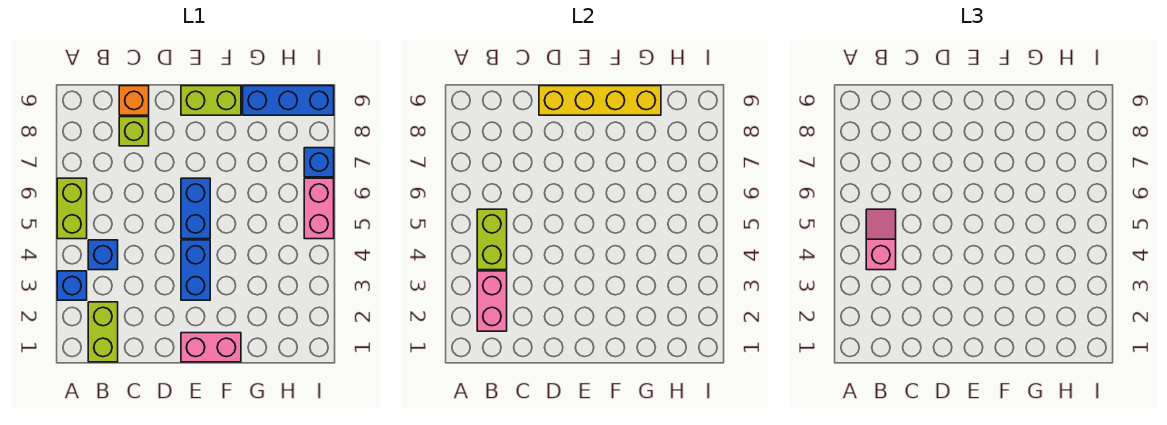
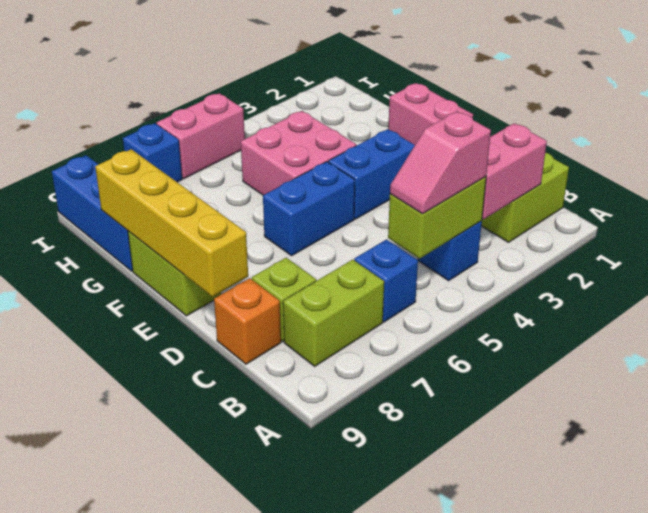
blue 1x1 brick [57,271,87,300] -> blue 1x1 brick moved to [354,240,418,322]
lime 1x2 brick [57,178,87,239] -> lime 1x2 brick moved to [283,260,384,366]
none -> pink 2x2 brick [241,111,356,195]

